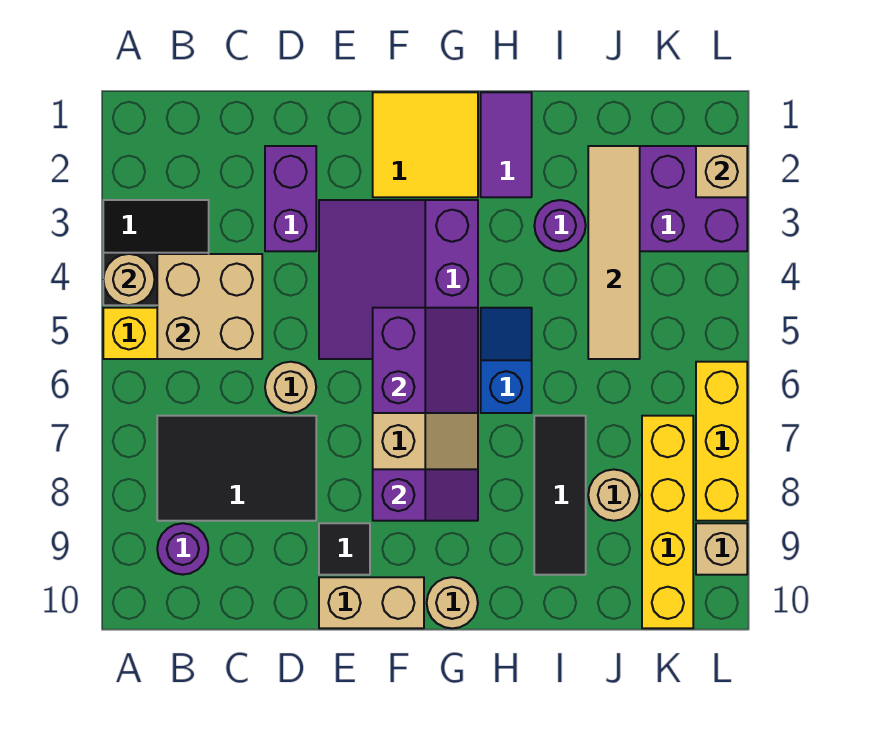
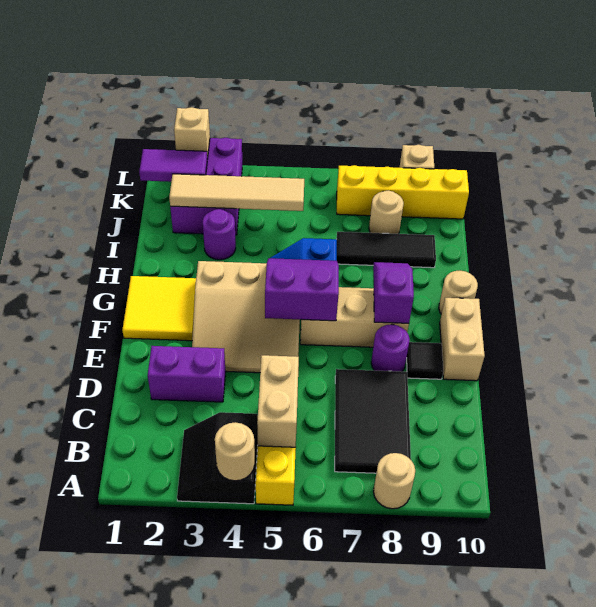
tan 2x2 brick [157,254,262,359] -> tan 1x2 brick [257,355,299,447]
purple 1x1 round brick [157,523,208,575] -> purple 1x1 round brick moved to [371,324,410,372]
tan 1x1 round brick [265,362,316,413] -> tan 1x1 round brick moved to [373,453,415,509]
purple 3x3 slope [319,200,478,359] -> tan 3x3 slope [192,261,300,373]
purple 1x2 tile [481,92,532,197] -> purple 1x2 tile moved to [139,149,207,182]
yellow 1x3 brick [696,362,747,521] -> none

